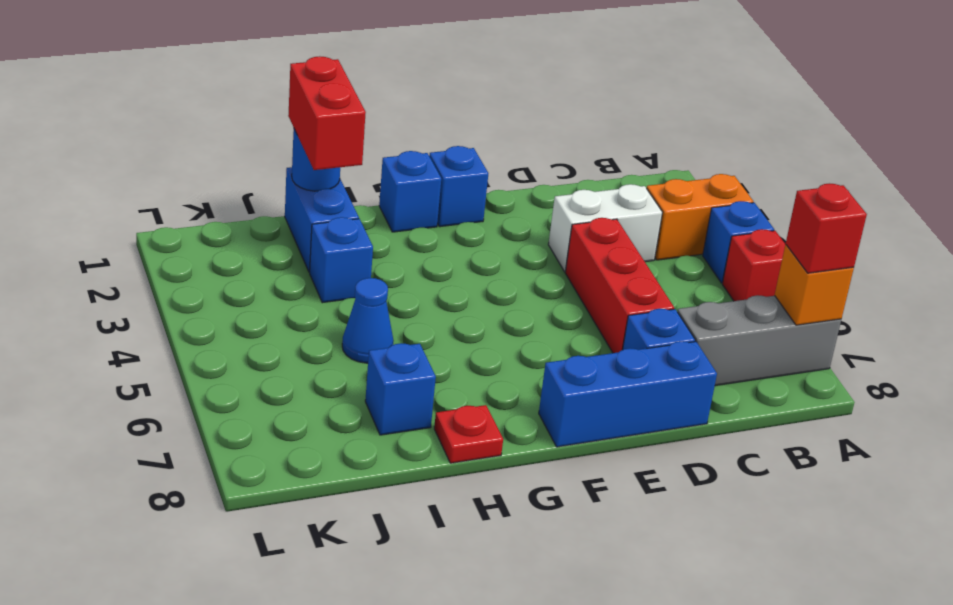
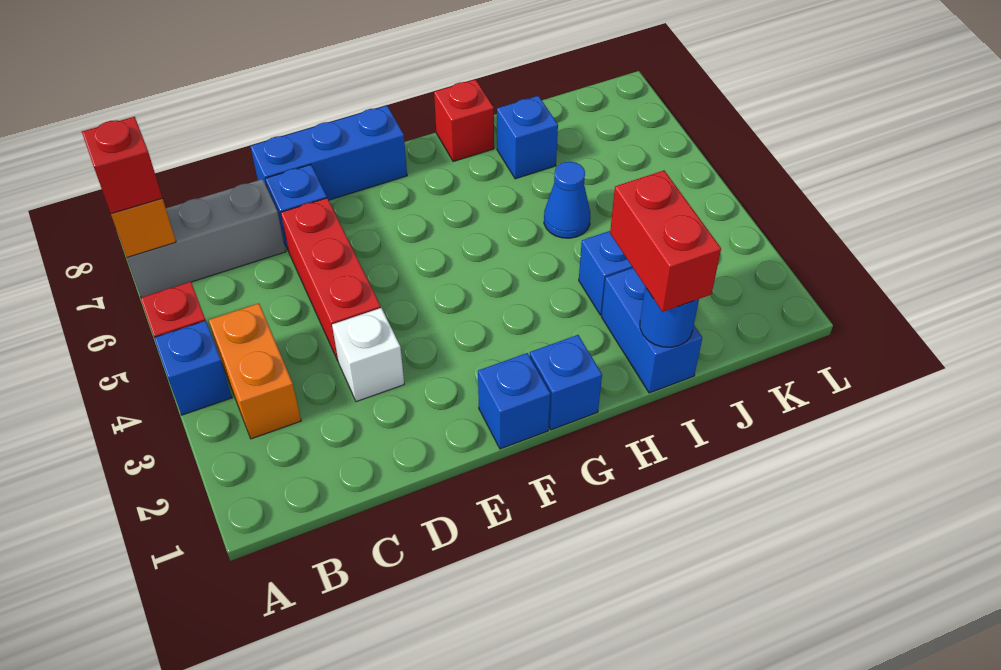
orange 1x2 brick [647,174,753,260] -> orange 1x2 brick turned to [209,303,301,439]
white 1x2 brick [548,184,662,272] -> white 1x1 brick [332,308,404,402]
red 1x1 plate [434,405,503,463] -> red 1x1 brick [434,79,494,162]

